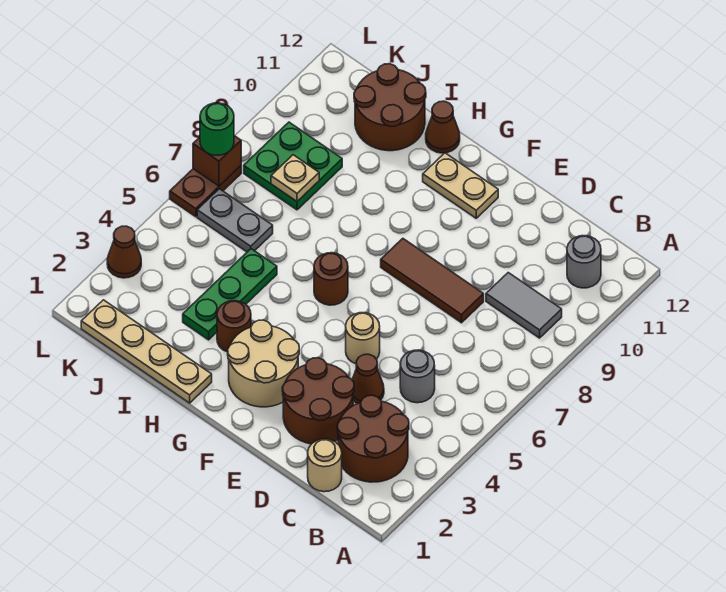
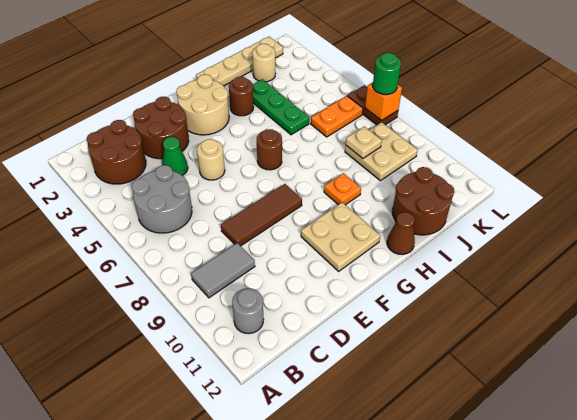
tan 1x1 round brick [308,439,342,492] -> tan 1x1 round brick moved to [252,44,276,82]
grey 1x1 round brick [400,350,435,403] -> grey 2x2 round brick [131,165,192,233]
brown 1x1 cone [352,354,384,404] -> green 1x1 cone [162,137,188,176]
tan 1x2 plate [423,153,498,218] -> tan 2x2 plate [301,203,380,271]
none -> orange 1x1 plate [324,173,361,205]
grey 1x2 plate [197,189,273,252] -> orange 1x2 plate [311,96,363,137]
green 2x2 plate [244,122,342,210] -> tan 2x2 plate [345,122,418,181]
brown 1x1 cone [107,226,141,278] -> none
brown 1x1 brick [193,136,241,186] -> orange 1x1 brick [365,82,402,121]

